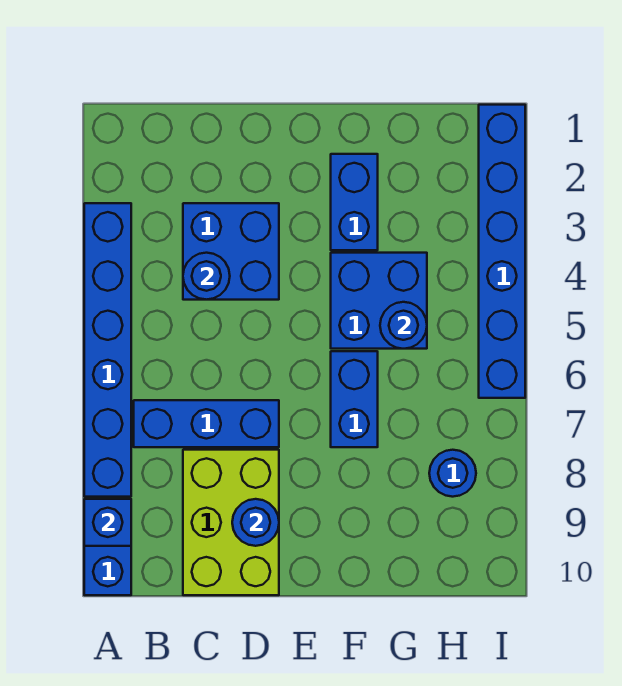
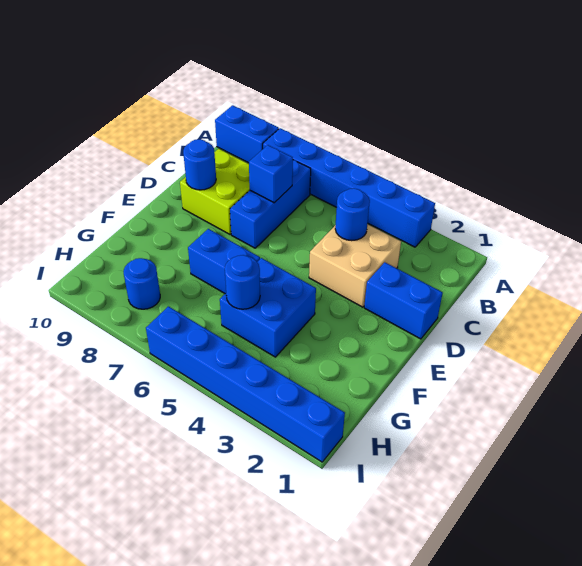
blue 1x1 brick [84,499,131,546] -> blue 1x1 brick moved to [249,145,293,203]
blue 2x2 brick [183,203,279,300] -> tan 2x2 brick [309,224,401,307]
lime 2x3 brick [183,450,279,595] -> lime 2x2 brick [180,149,250,234]
blue 1x2 brick [331,154,378,250] -> blue 1x2 brick moved to [364,262,443,339]

